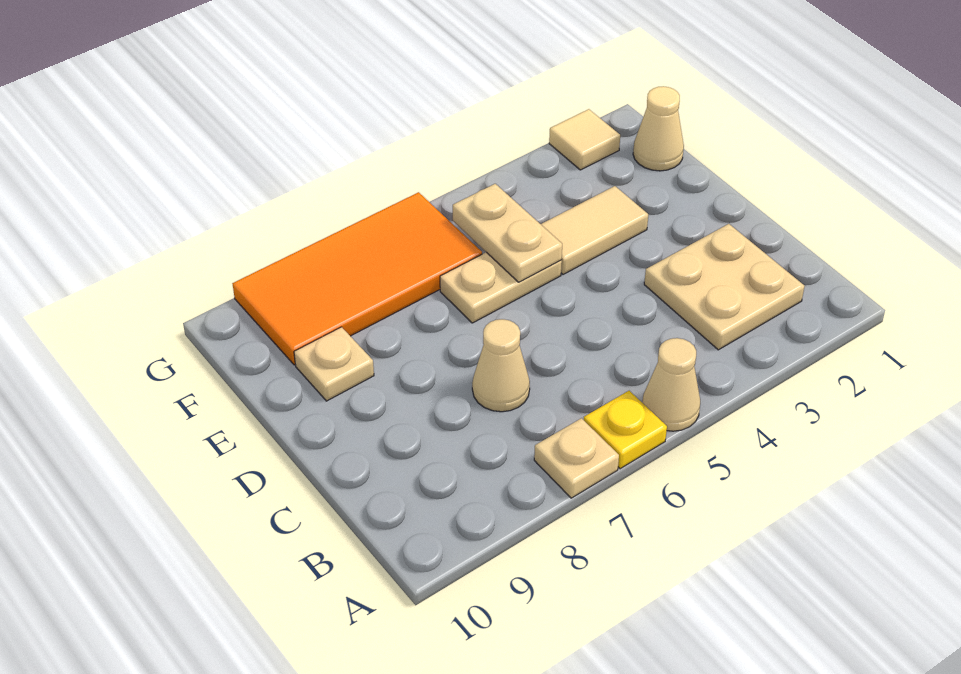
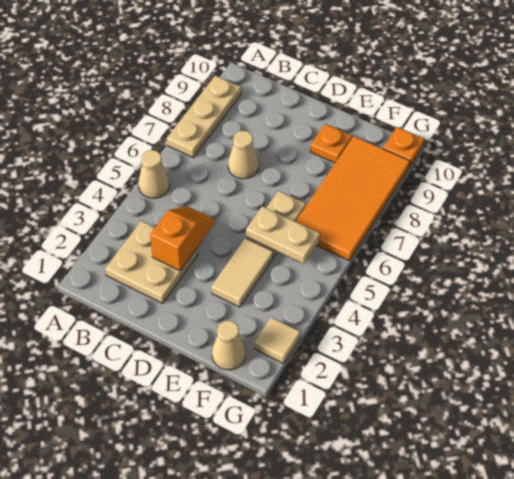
yellow 1x1 plate [584,391,667,469] -> none
tan 1x1 plate [534,418,619,498] -> tan 1x3 plate [167,76,241,157]
none -> orange 1x2 slope [150,206,215,271]
tan 1x1 plate [294,327,374,401] -> orange 1x1 plate [310,124,352,163]
none -> orange 1x1 plate [383,127,424,167]

